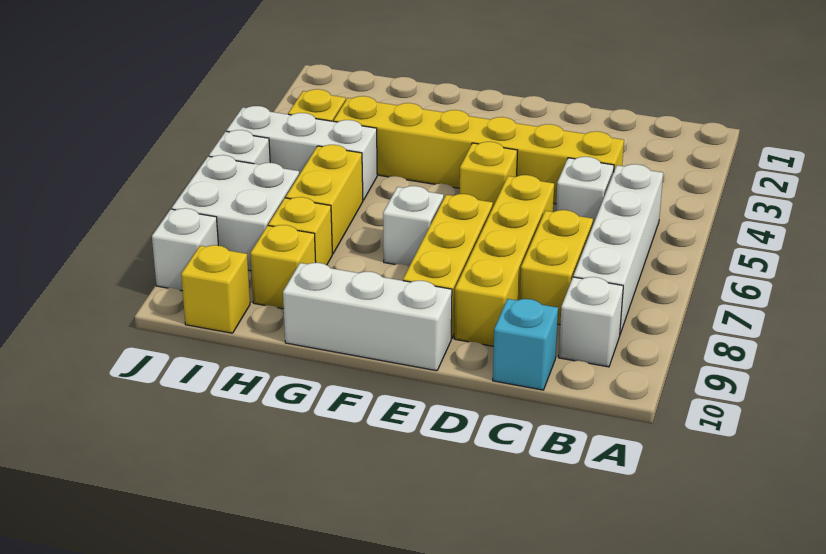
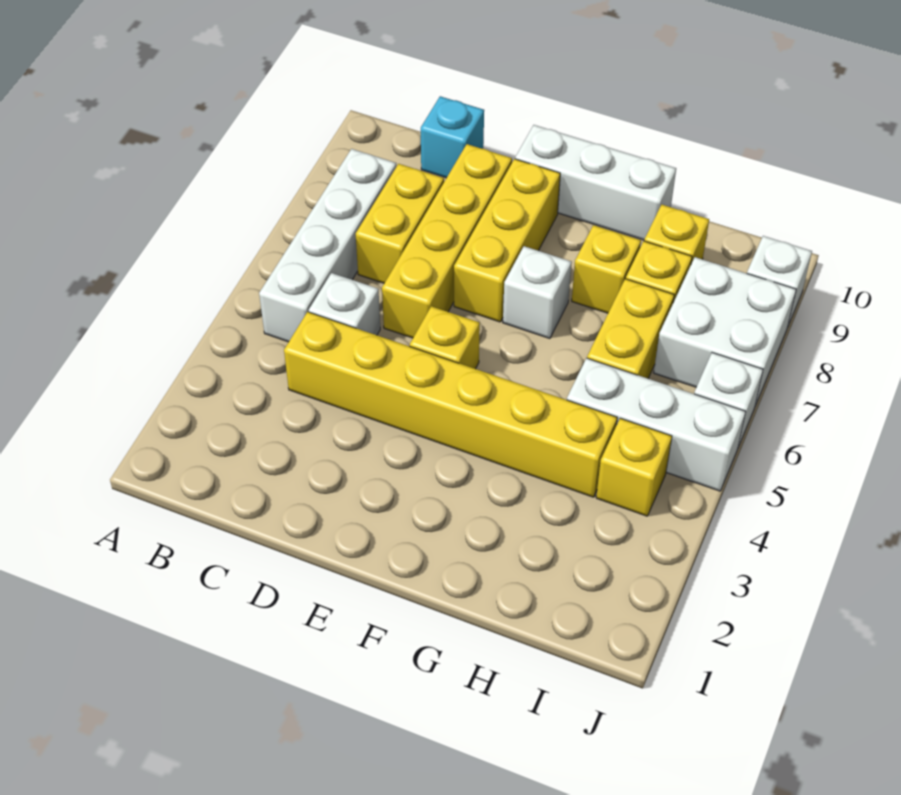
white 1x1 brick [559,277,623,367] -> none
yellow 1x1 brick [181,245,250,333] -> yellow 1x1 brick moved to [572,225,641,313]

